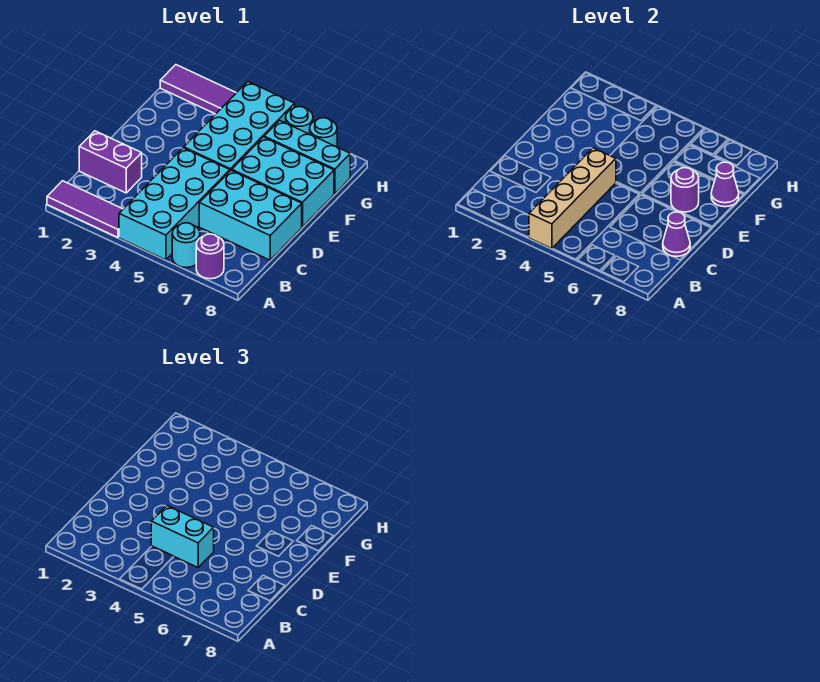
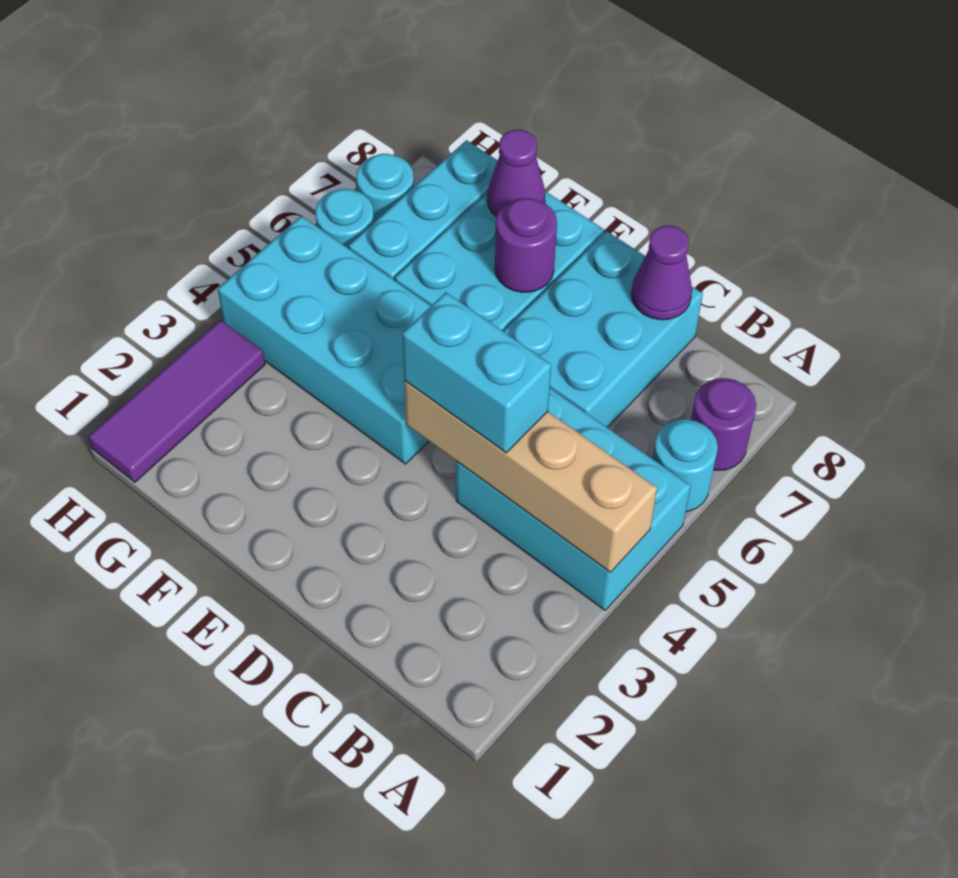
purple 1x3 tile [47,181,123,237] -> none
cyan 2x4 brick [119,148,230,260] -> cyan 2x3 brick [456,388,691,610]
purple 1x2 brick [79,131,142,193] -> none
cyan 1x2 brick [151,506,214,567] -> cyan 1x2 brick turned to [402,292,551,453]

